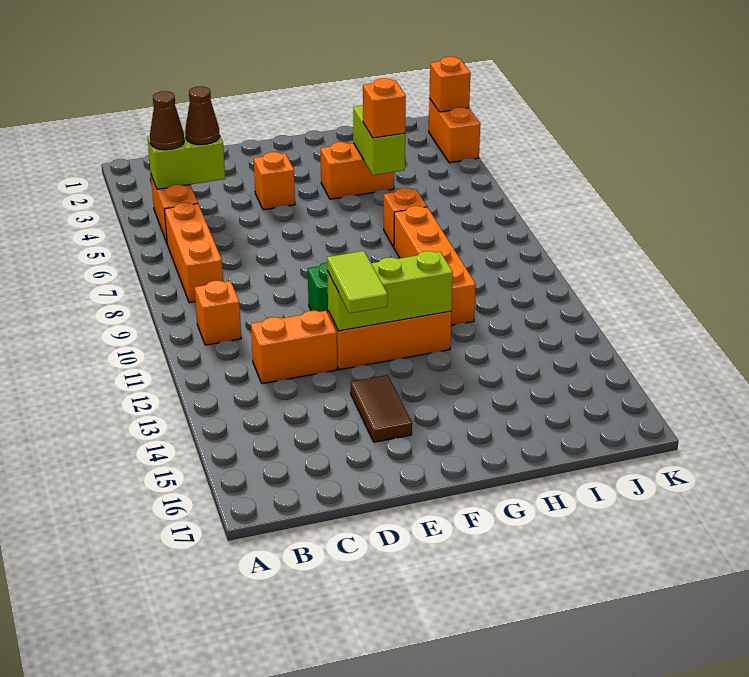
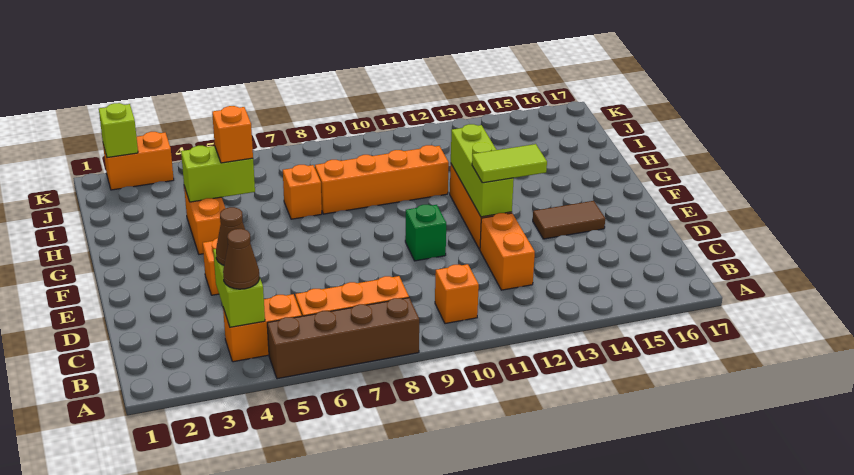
none -> brown 1x4 brick [267,298,419,379]
orange 1x1 brick [429,57,471,112] -> lime 1x1 brick [99,103,138,158]

